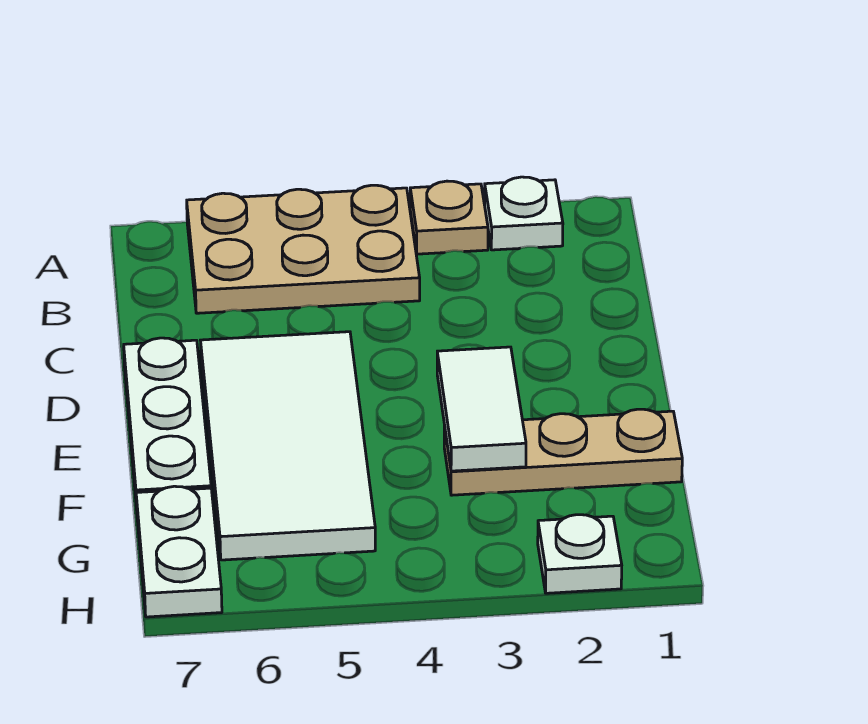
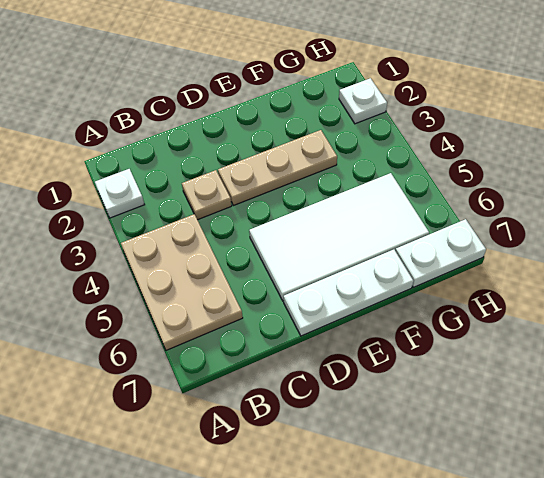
tan 1x1 plate [410,181,488,254] -> tan 1x1 plate moved to [182,170,232,220]
white 1x2 tile [437,347,526,471] -> none
tan 1x3 plate [444,409,682,495] -> tan 1x3 plate turned to [218,130,337,206]

